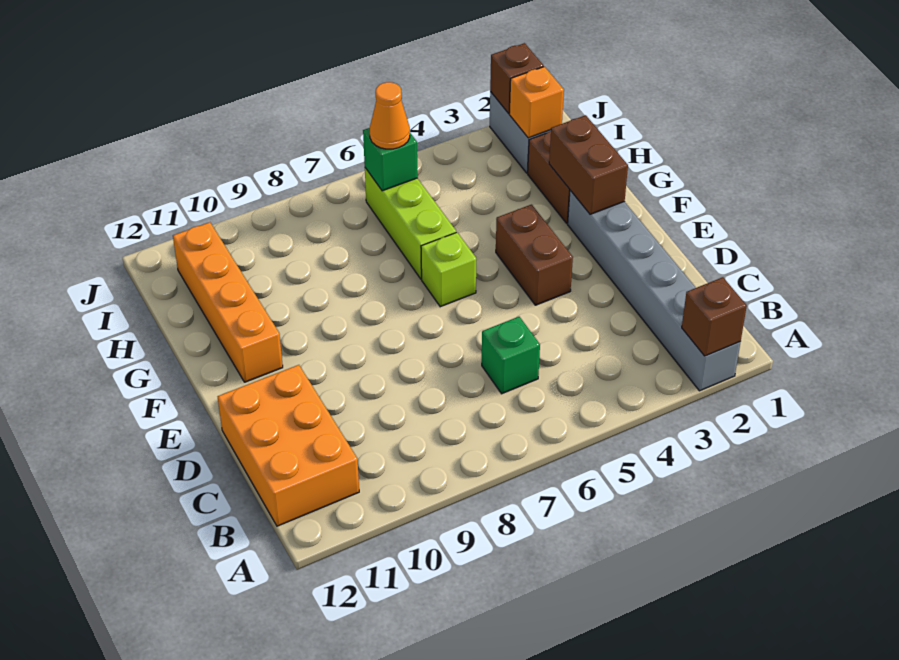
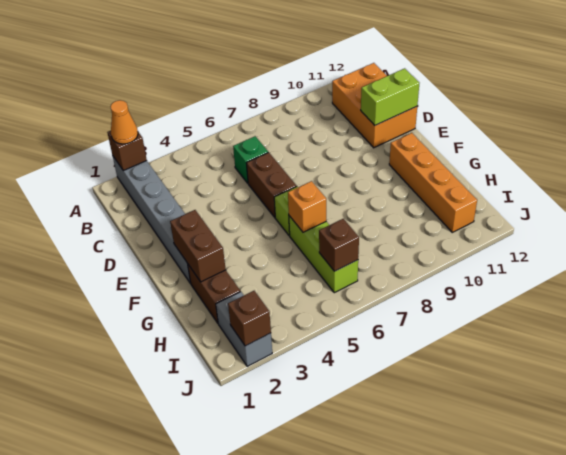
none -> lime 1x2 brick [361,68,419,125]
brown 1x2 brick [496,205,573,305] -> brown 1x2 brick moved to [247,152,296,217]
orange 1x1 brick [509,67,564,138] -> orange 1x1 brick moved to [288,181,326,232]
green 1x1 brick [363,128,418,191] -> brown 1x1 brick [319,219,359,271]
orange 1x1 cone [370,82,410,149] -> orange 1x1 cone moved to [111,100,138,144]

